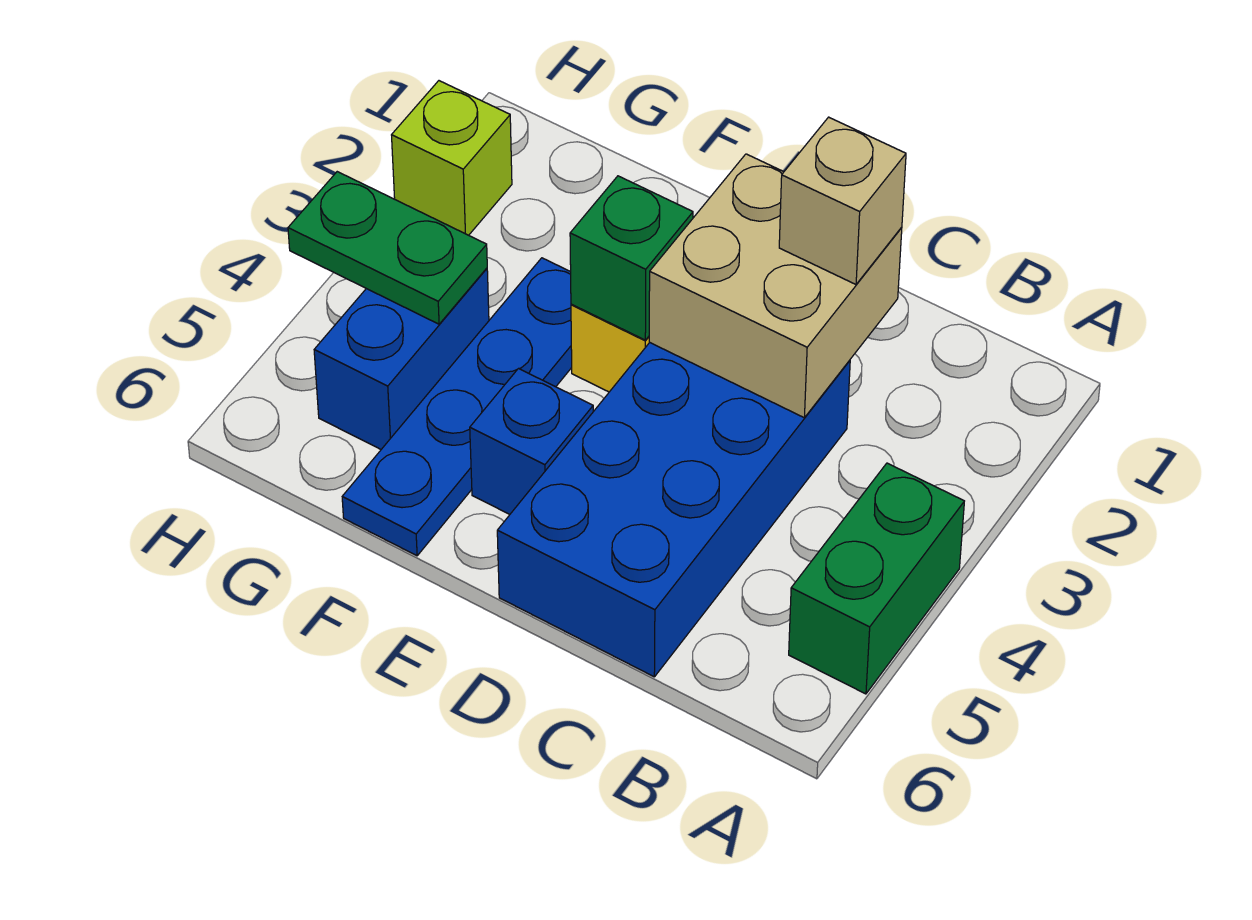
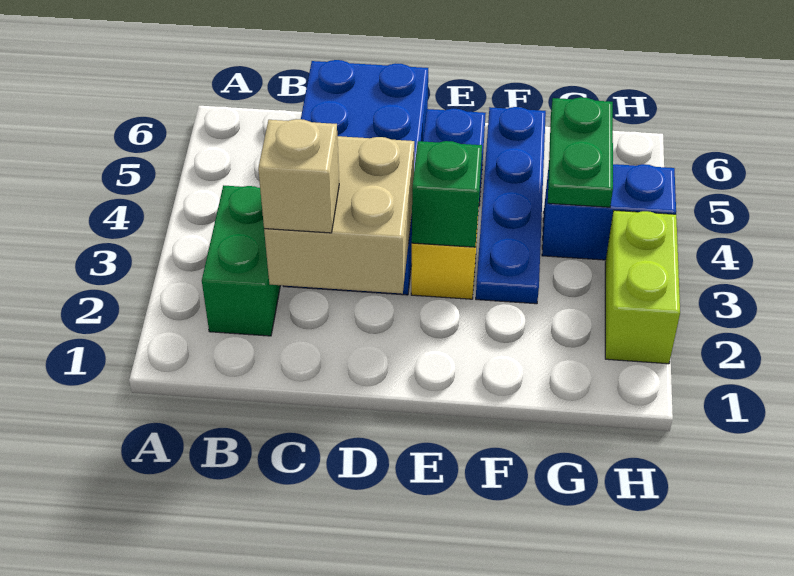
green 1x2 brick [789,463,964,694] -> green 1x2 brick moved to [202,185,280,336]
blue 1x2 brick [314,268,489,449] -> blue 1x2 brick turned to [542,164,676,260]
green 1x2 plate [288,172,487,324] -> green 1x2 plate turned to [548,97,613,207]
lime 1x1 brick [392,81,512,235] -> lime 1x2 brick [605,210,680,364]

